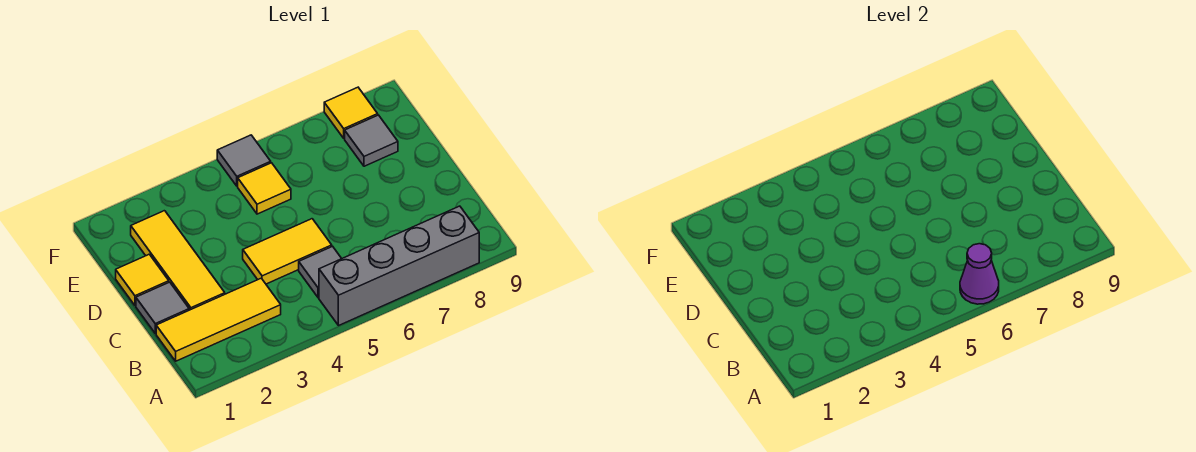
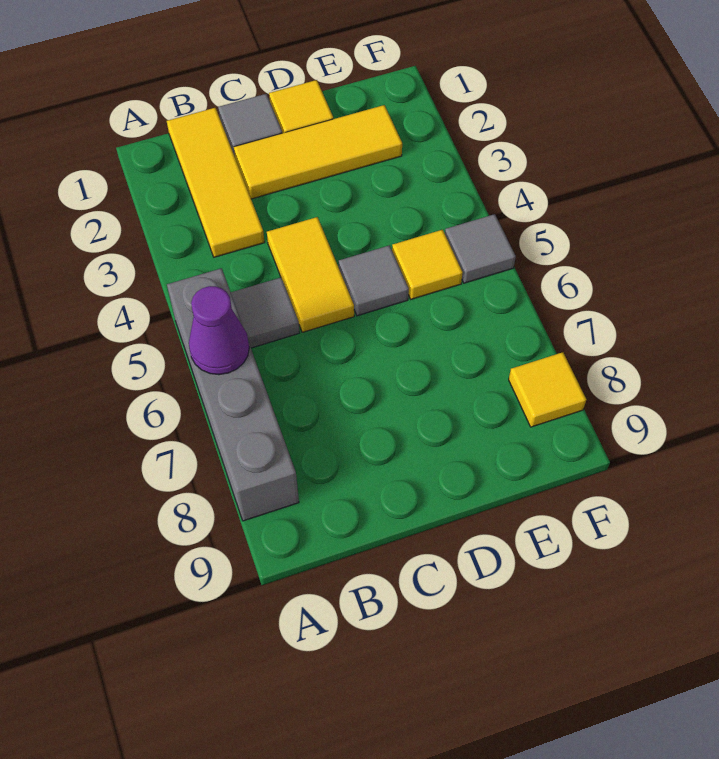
grey 1x1 tile [345,115,398,166] -> grey 1x1 tile moved to [339,245,409,316]

